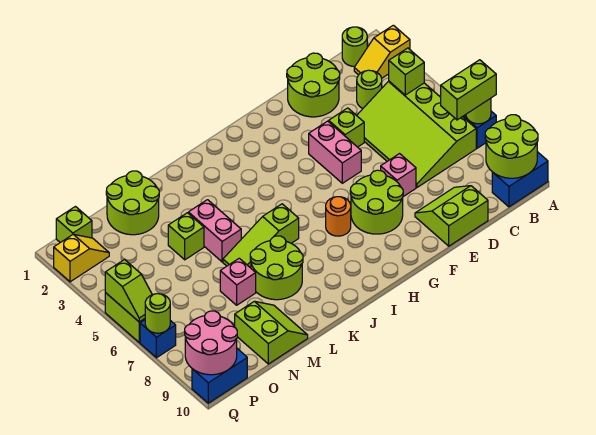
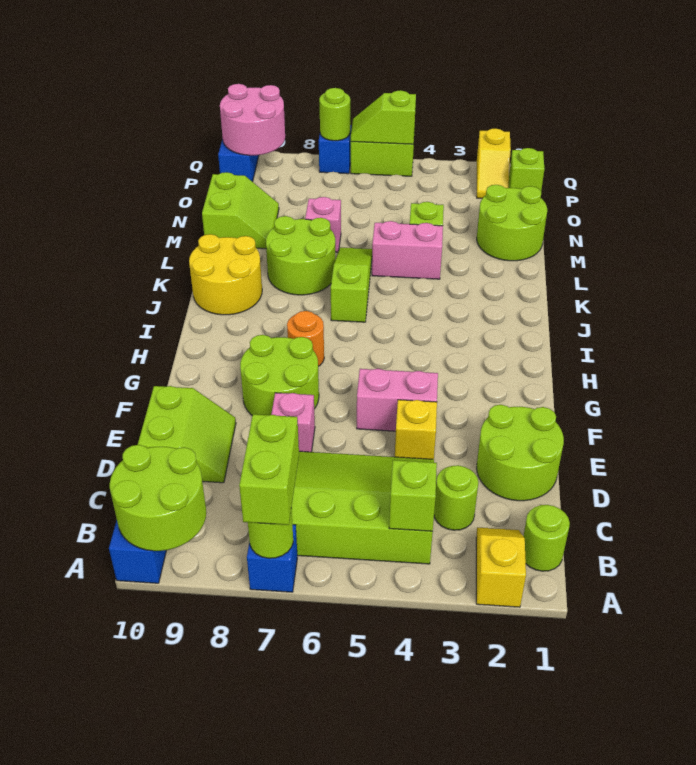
lime 1x1 brick [329,108,364,147] -> yellow 1x1 brick [395,400,437,459]
none -> yellow 2x2 round brick [189,234,262,315]
lime 2x2 slope [235,301,308,364] -> lime 2x2 slope turned to [202,172,279,249]

